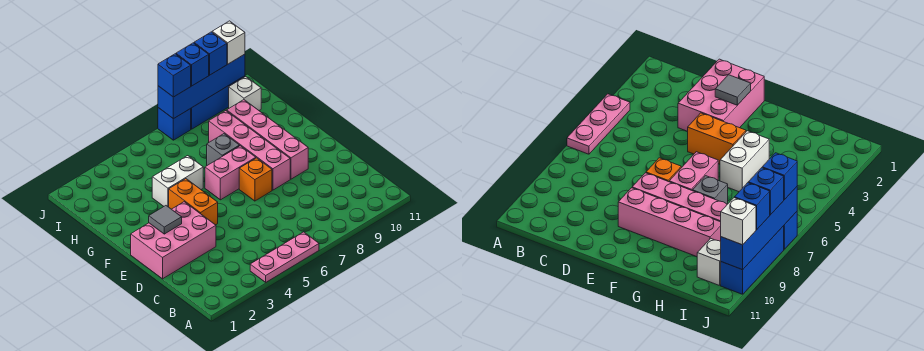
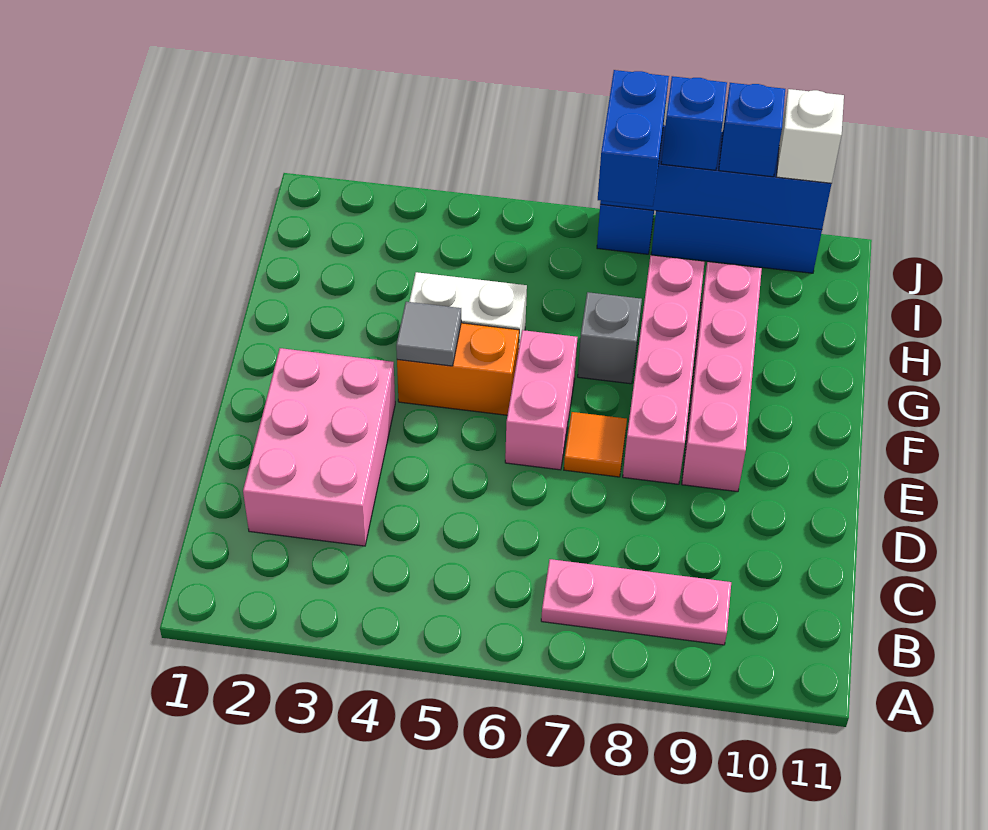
pink 1x3 plate [250,232,319,282] -> pink 1x3 plate moved to [541,559,731,645]
pink 2x3 brick [131,202,216,279] -> pink 2x3 brick turned to [243,348,395,546]
grey 1x1 tile [149,206,182,234] -> grey 1x1 tile moved to [396,302,461,366]
orange 1x2 brick [169,179,218,225] -> orange 1x2 brick turned to [397,323,519,415]
orange 1x1 brick [239,158,272,201] -> orange 1x1 tile [564,412,627,477]
pink 1x2 brick [205,146,256,200] -> pink 1x2 brick turned to [505,330,578,470]
white 1x1 brick [229,77,261,110] -> none
blue 1x1 brick [158,54,191,97] -> blue 1x2 brick [598,70,669,206]

